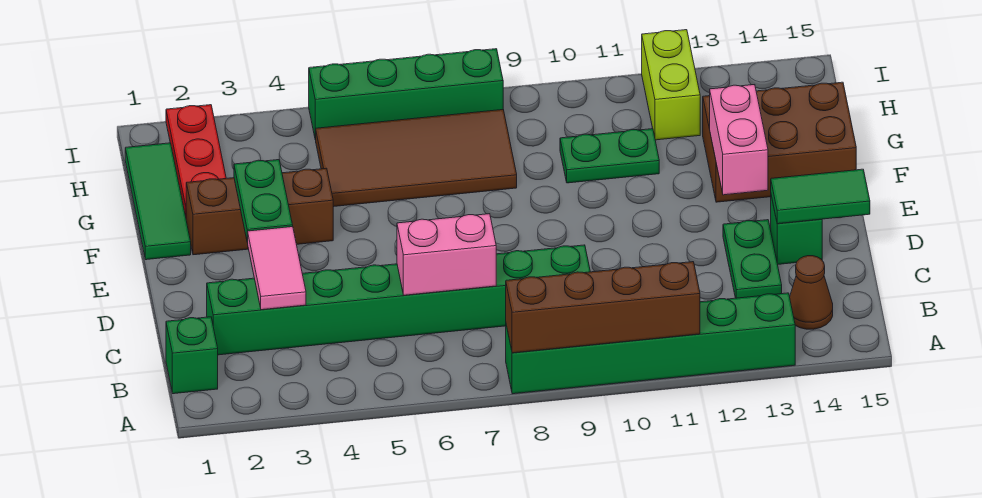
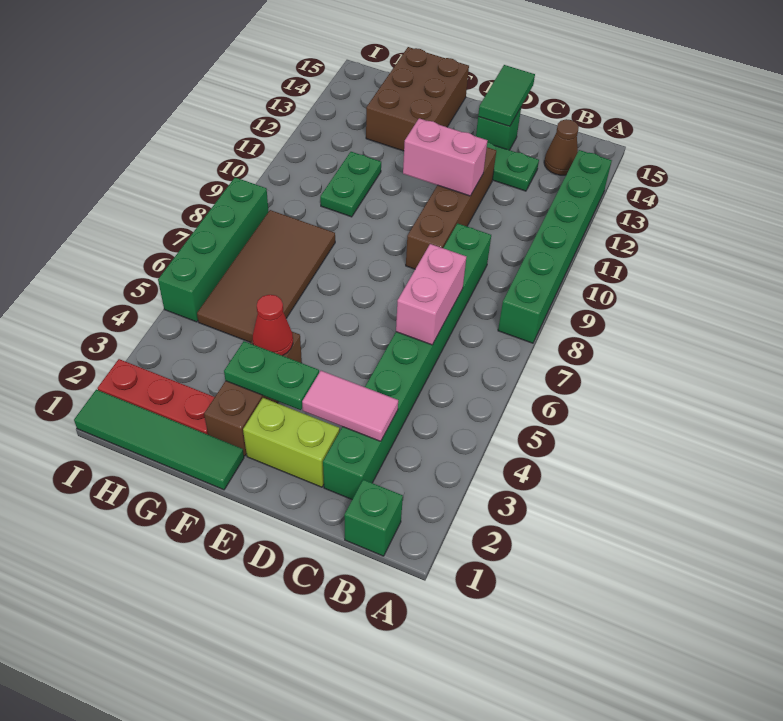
brown 1x4 brick [506,262,700,353] -> brown 1x4 brick moved to [406,147,496,269]
pink 1x2 brick [710,85,768,195] -> pink 1x2 brick moved to [403,118,487,196]
green 1x3 tile [125,143,191,260] -> green 1x4 tile [74,390,244,490]
none -> red 1x1 cone [253,295,293,356]
lime 1x2 brick [642,30,700,140] -> lime 1x2 brick moved to [243,398,340,487]

